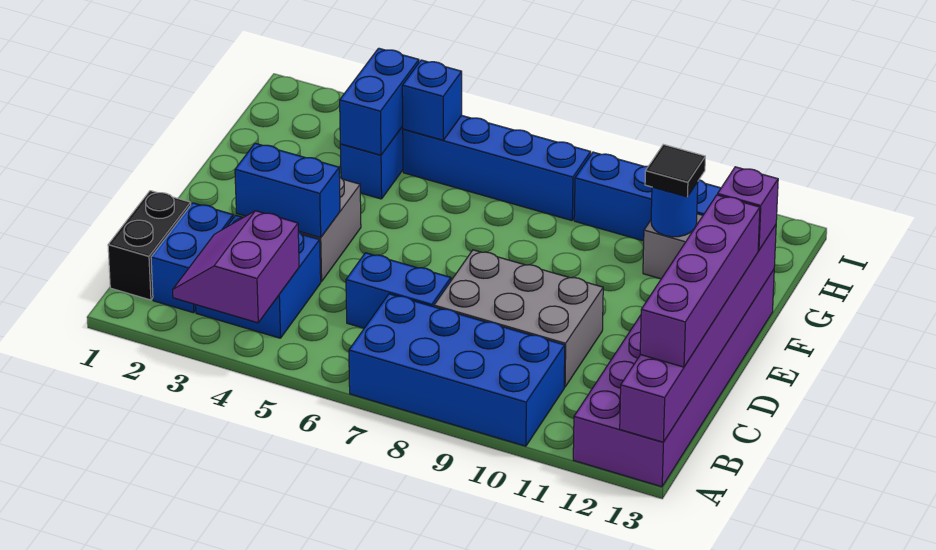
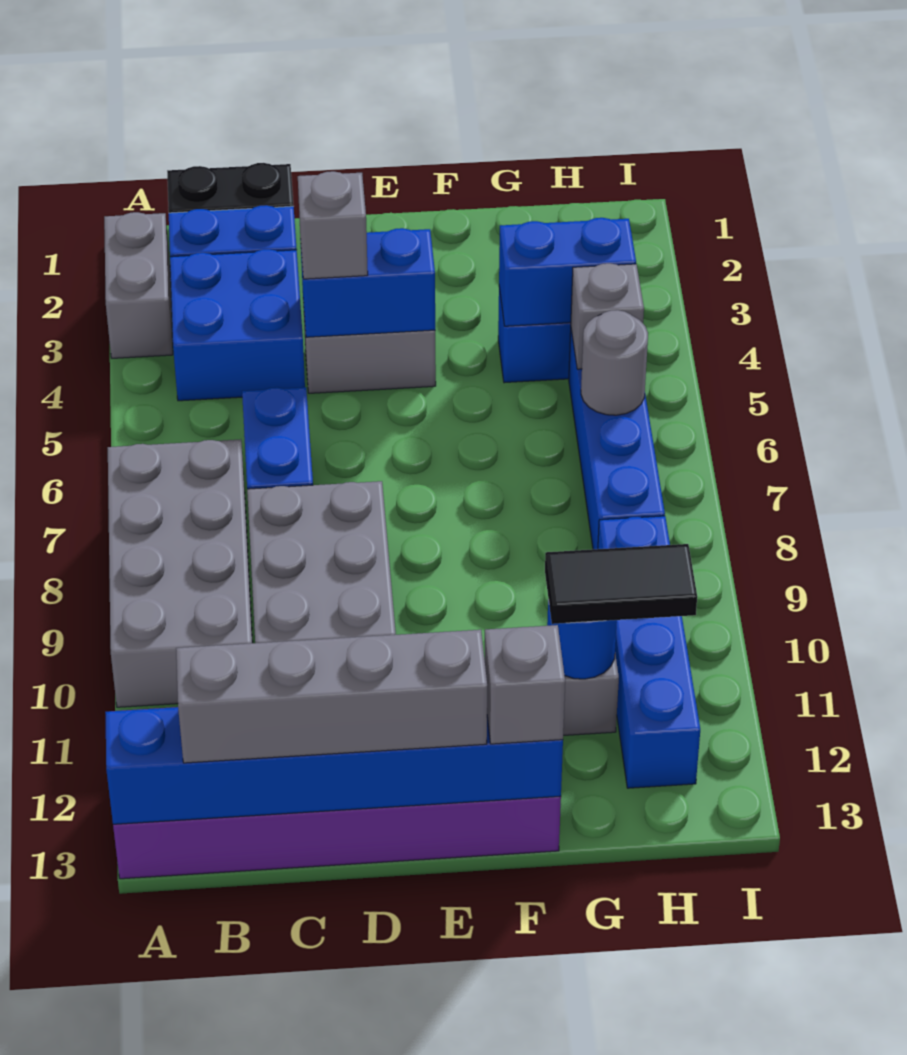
none -> grey 1x2 brick [104,212,173,358]
purple 2x2 slope [173,211,299,323] -> none
blue 2x4 brick [349,294,565,446] -> grey 2x4 brick [108,439,253,707]
purple 1x6 brick [620,225,776,442] -> blue 1x6 brick [105,707,563,824]
purple 1x4 brick [640,195,760,367] -> grey 1x4 brick [176,630,487,763]
blue 1x2 brick [235,143,340,238] -> blue 1x2 brick turned to [300,228,435,337]
none -> grey 1x1 brick [298,171,368,279]
purple 1x1 brick [718,167,778,250] -> grey 1x1 brick [484,625,565,744]
black 1x1 tile [645,144,705,197] -> black 1x2 tile [545,544,697,624]
blue 1x1 brick [402,60,462,140] -> grey 1x1 brick [571,263,644,369]
none -> grey 1x1 round brick [581,310,648,415]

